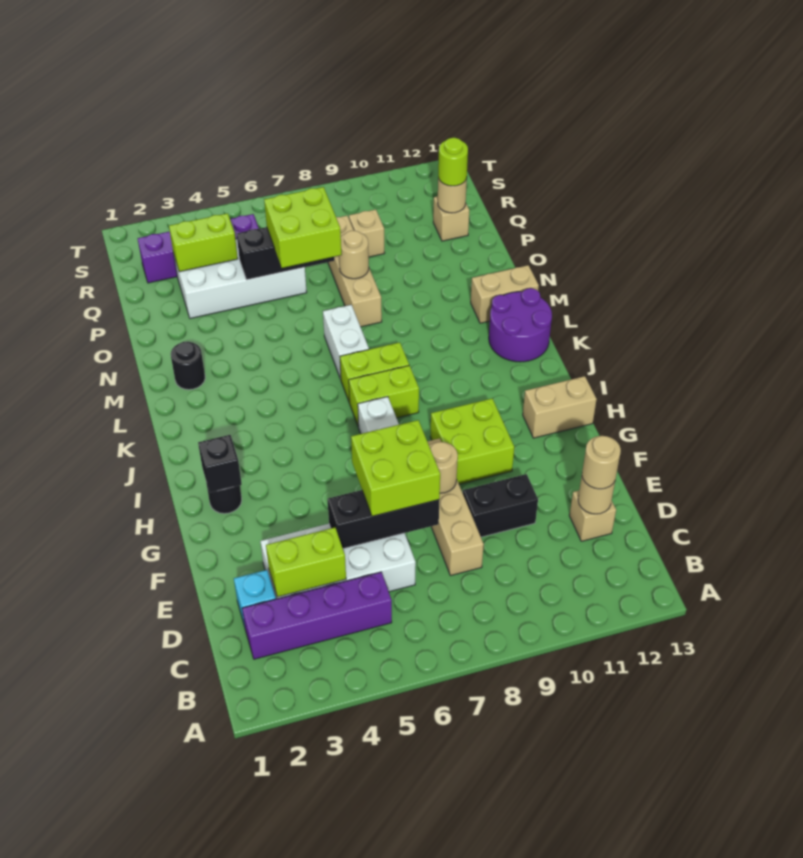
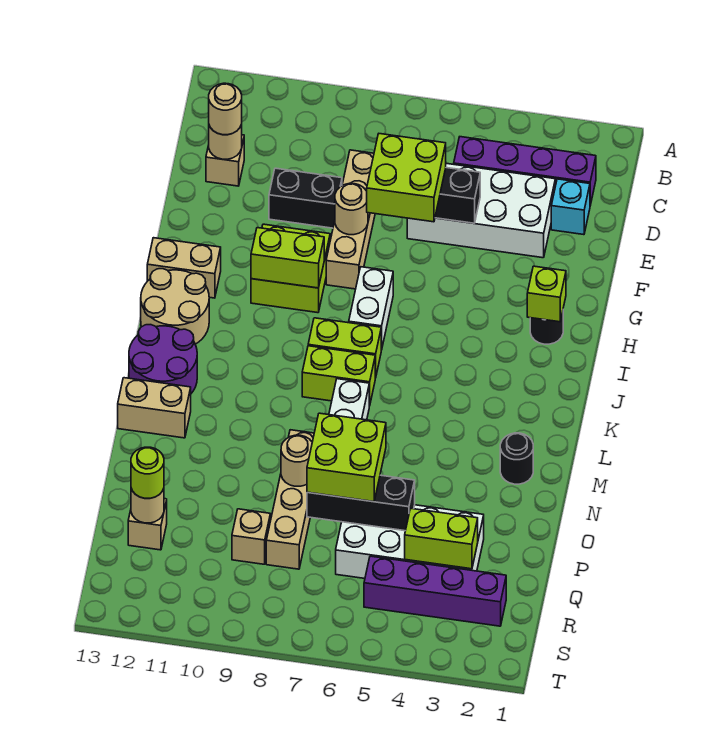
lime 1x2 brick [266,528,346,597] -> lime 1x2 brick moved to [251,228,324,288]
black 1x1 brick [198,435,242,492] -> lime 1x1 brick [527,266,566,322]
none -> tan 2x2 round brick [141,269,209,344]

